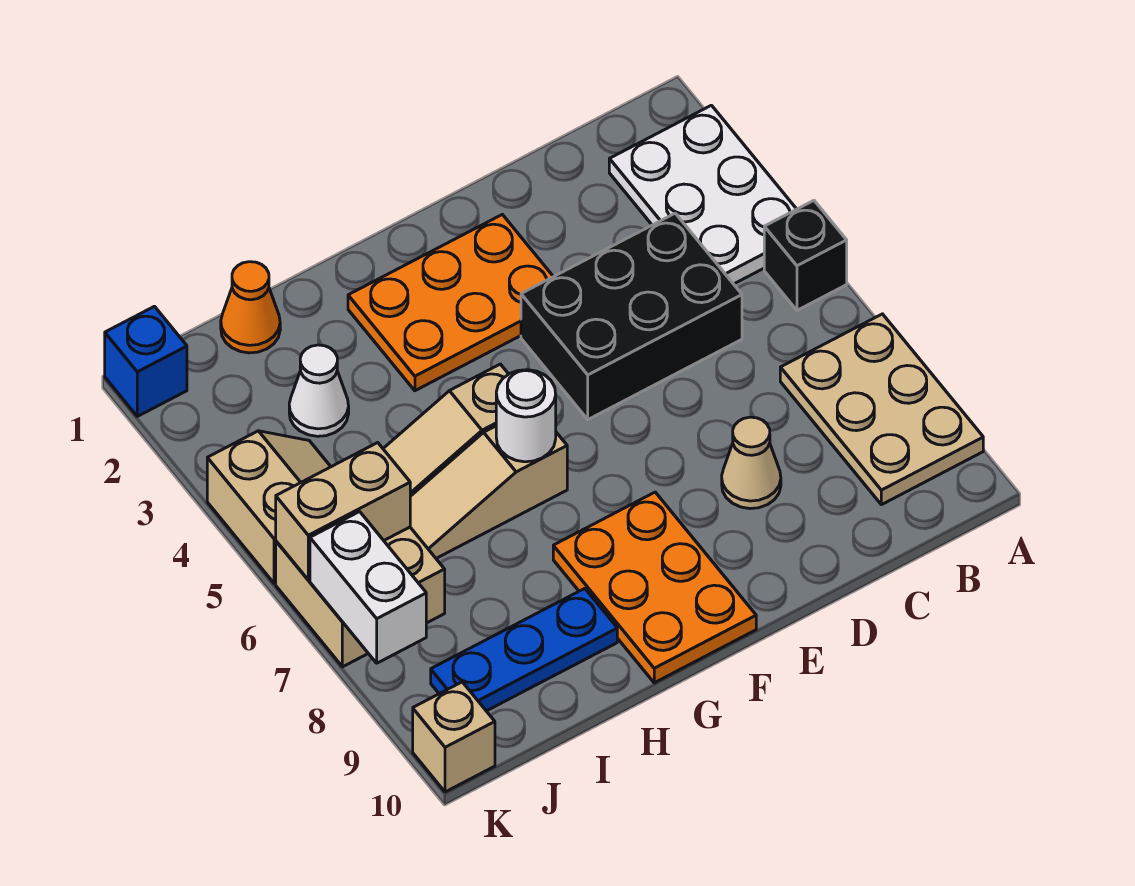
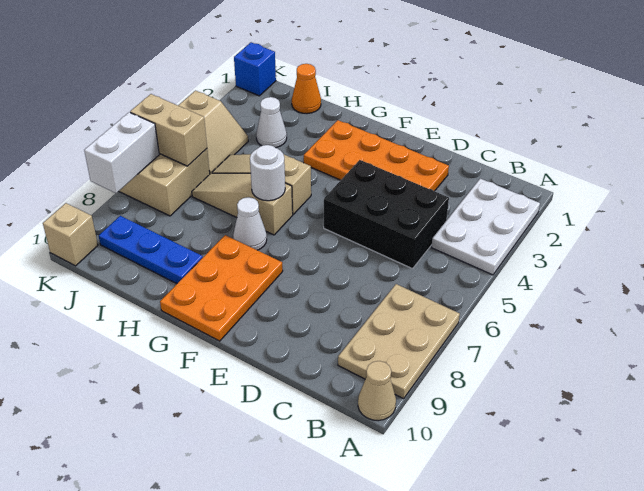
black 1x1 brick [764,201,847,310] -> none
tan 1x1 cone [722,417,781,509] -> tan 1x1 cone moved to [358,361,396,421]
orange 2x3 plate [348,215,553,391] -> orange 2x4 plate [304,120,449,191]
none -> white 1x1 cone [233,197,267,250]

